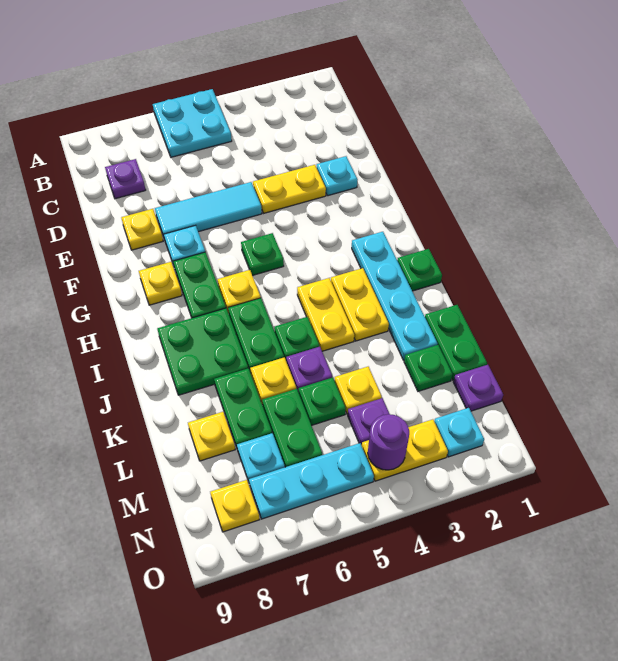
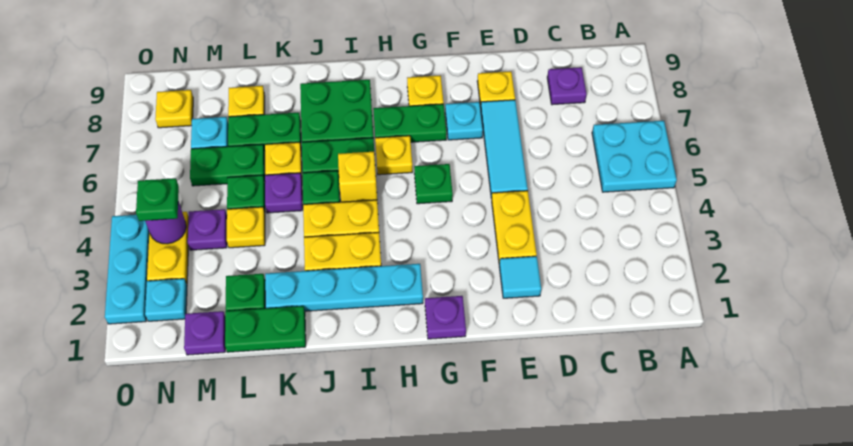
cyan 1x1 plate [316,156,358,196] -> cyan 1x1 tile [499,256,541,298]
none -> purple 1x1 plate [425,296,466,339]
green 1x1 plate [397,249,442,291] -> green 1x1 plate moved to [136,178,179,221]
none -> yellow 1x1 brick [338,152,377,202]
cyan 1x3 plate [249,443,374,519] -> cyan 1x3 plate moved to [105,215,149,324]

